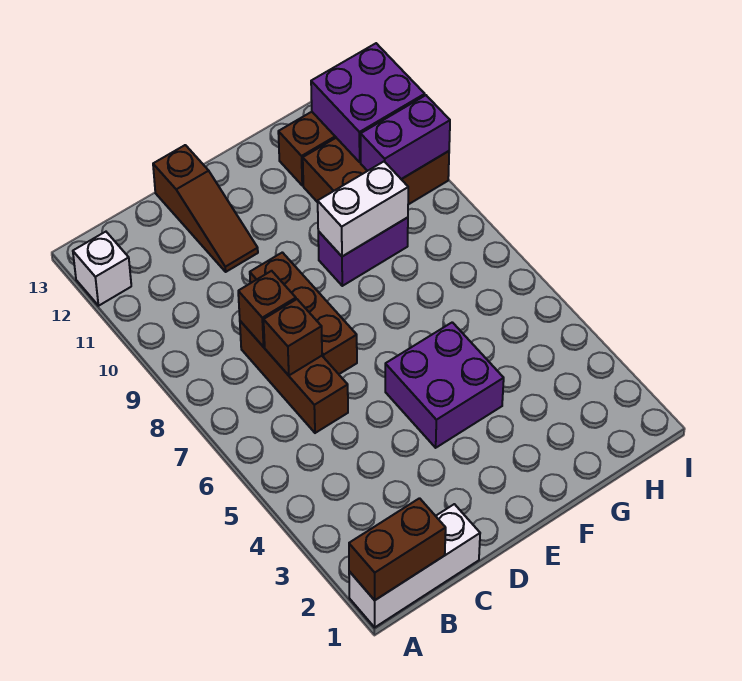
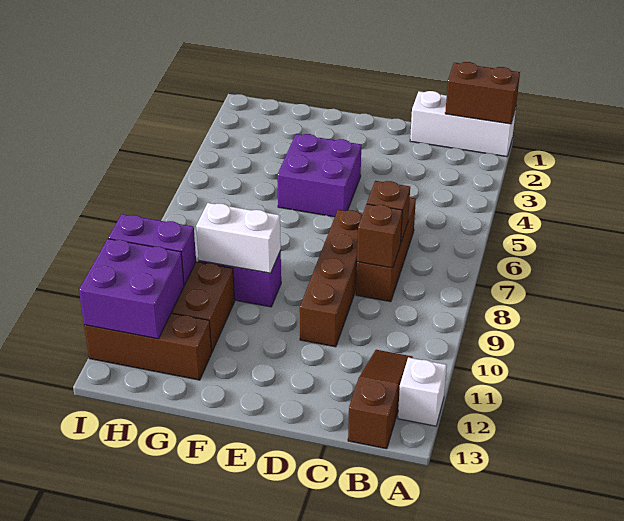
brown 1x3 brick [250,252,357,374] -> brown 1x4 brick [300,210,363,347]
brown 1x3 slope [153,145,258,272] -> brown 1x3 slope moved to [348,350,413,449]

